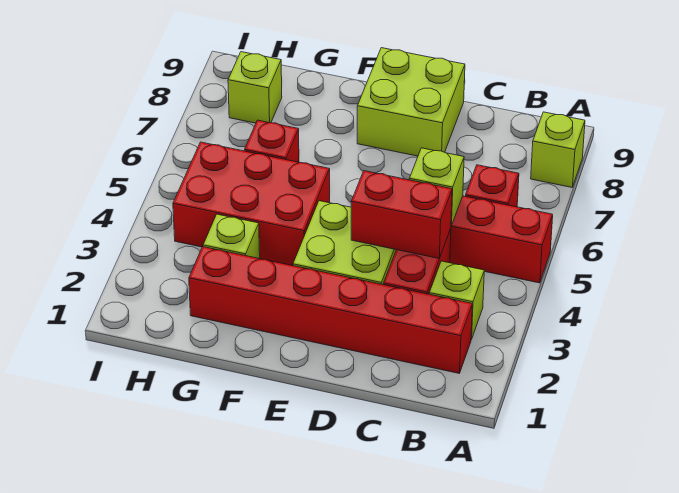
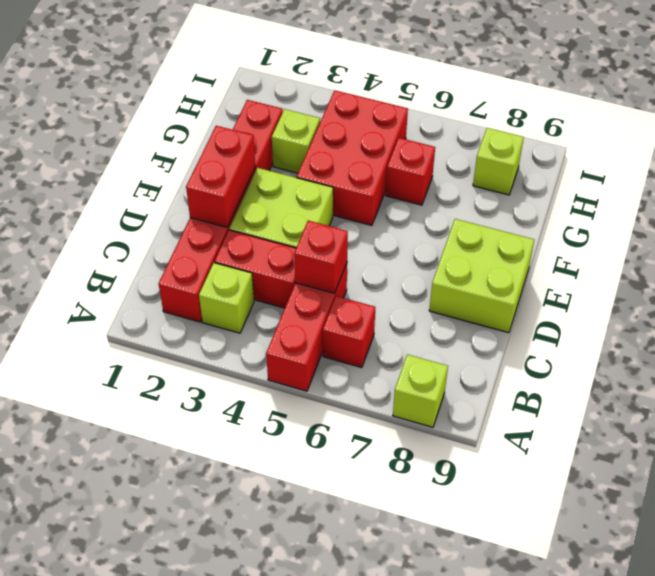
red 1x2 brick [351,171,452,258] -> red 1x2 brick moved to [186,126,255,227]
lime 1x1 brick [409,148,464,226] -> red 1x1 brick [294,221,348,293]

